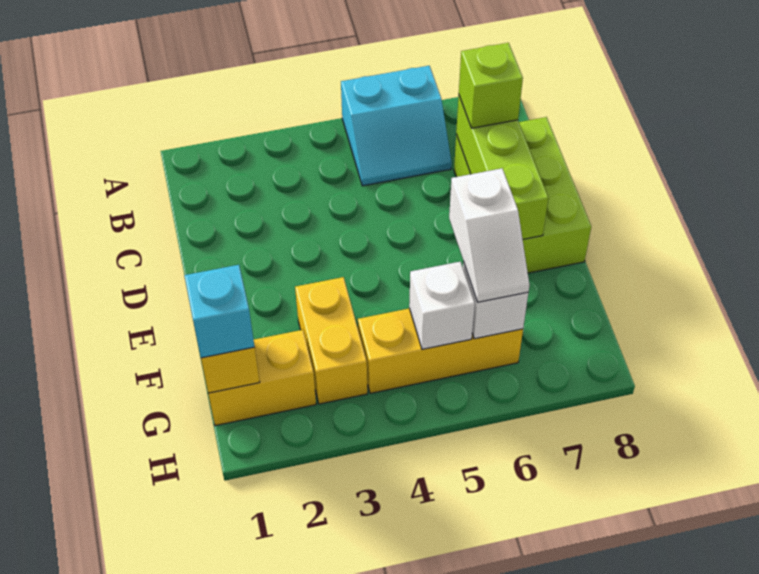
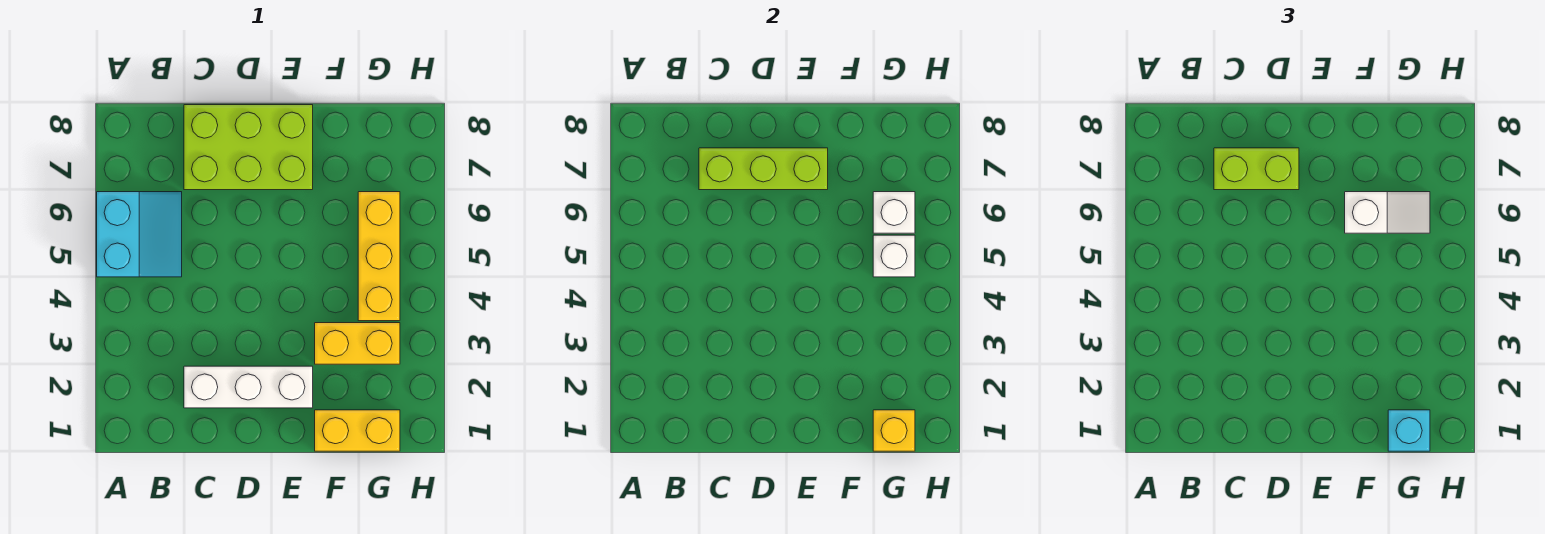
none -> white 1x3 brick [184,366,313,408]
lime 1x1 brick [459,43,523,128] -> lime 1x2 brick [1214,148,1299,190]
yellow 1x2 brick [208,330,316,426] -> yellow 1x2 brick turned to [315,410,400,451]

